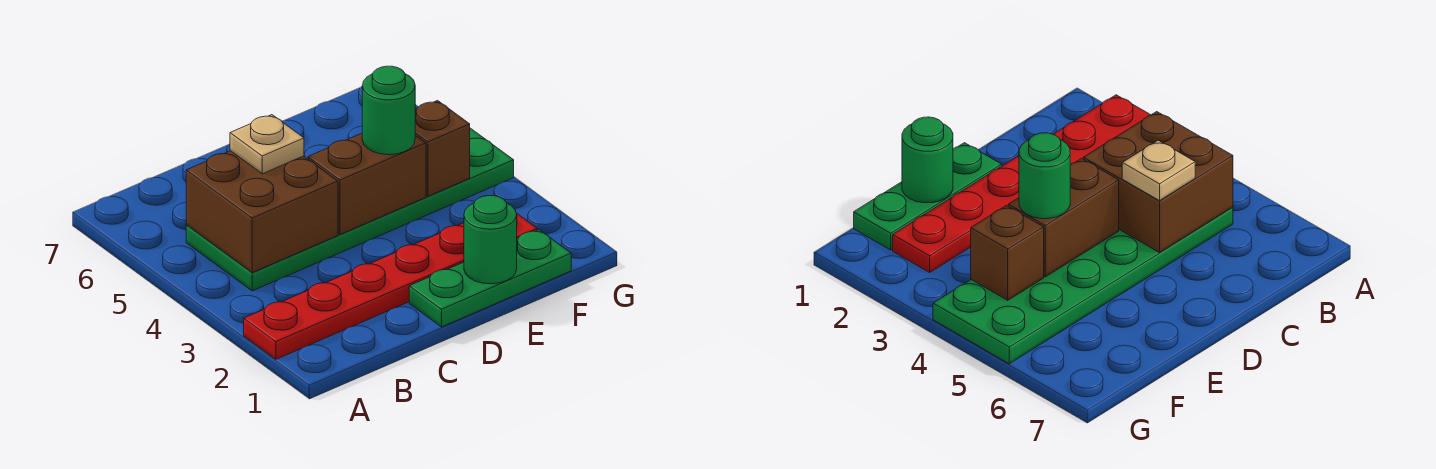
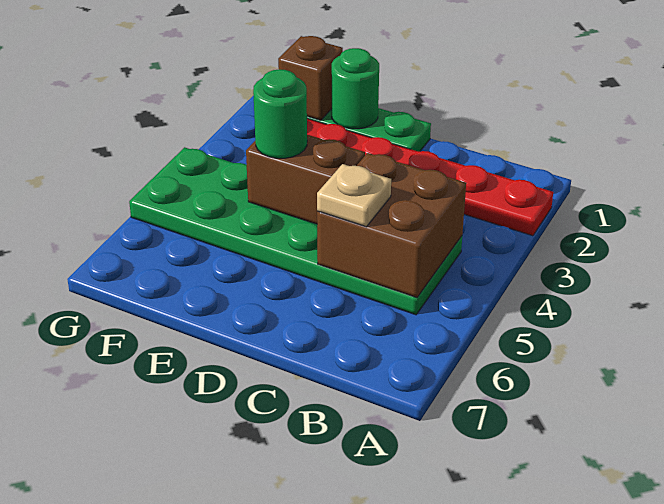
brown 1x1 brick [415,101,470,196] -> brown 1x1 brick moved to [278,36,343,120]

